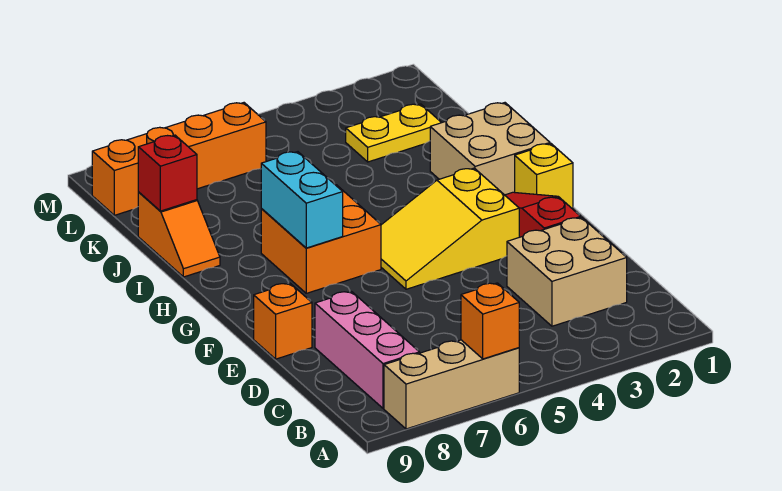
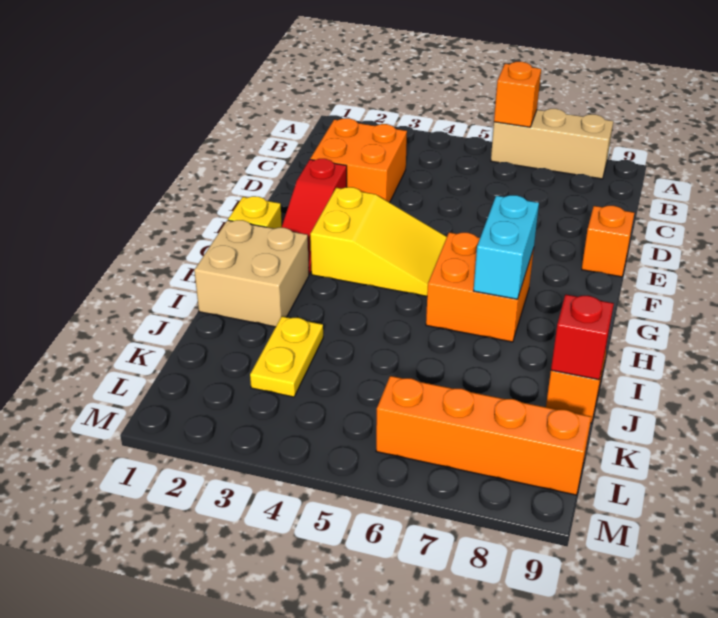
pink 1x3 brick [315,291,420,408] -> none
tan 2x2 brick [507,217,627,326] -> orange 2x2 brick [310,118,407,203]
yellow 1x2 plate [346,104,442,162] -> yellow 1x2 plate turned to [250,316,323,397]

